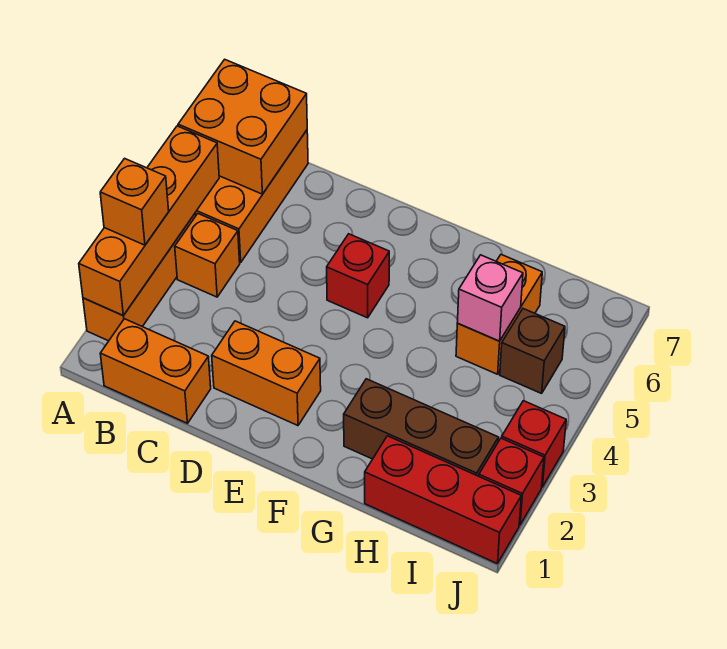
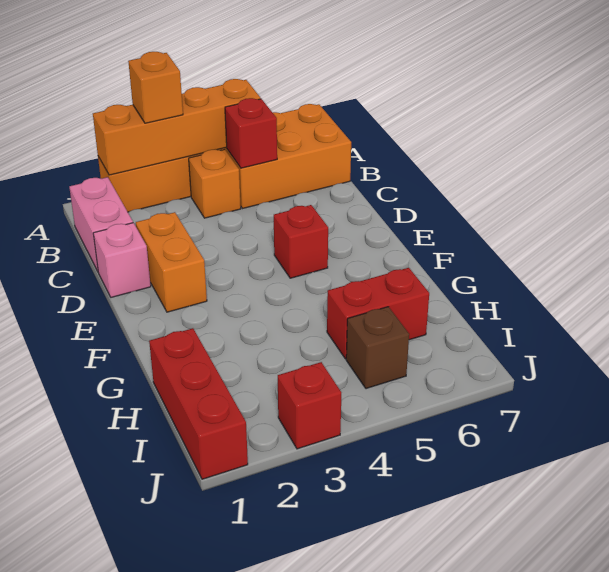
orange 2x2 brick [178,59,307,194] -> none
orange 1x2 brick [100,319,211,423] -> pink 1x2 brick [69,177,133,271]
brown 1x3 brick [344,379,498,476] -> none
orange 1x2 brick [456,255,542,374] -> red 1x2 brick [327,268,429,359]
pink 1x1 brick [457,255,523,341] -> pink 1x1 brick moved to [93,223,151,297]
red 1x1 brick [479,438,544,525] -> red 1x1 brick moved to [225,98,277,168]

